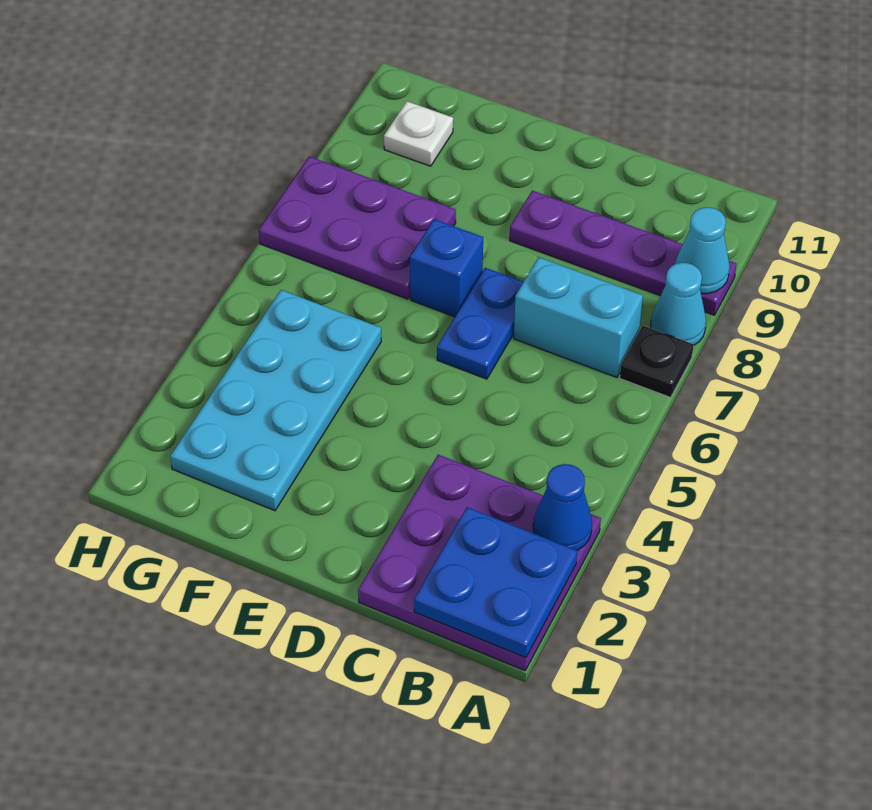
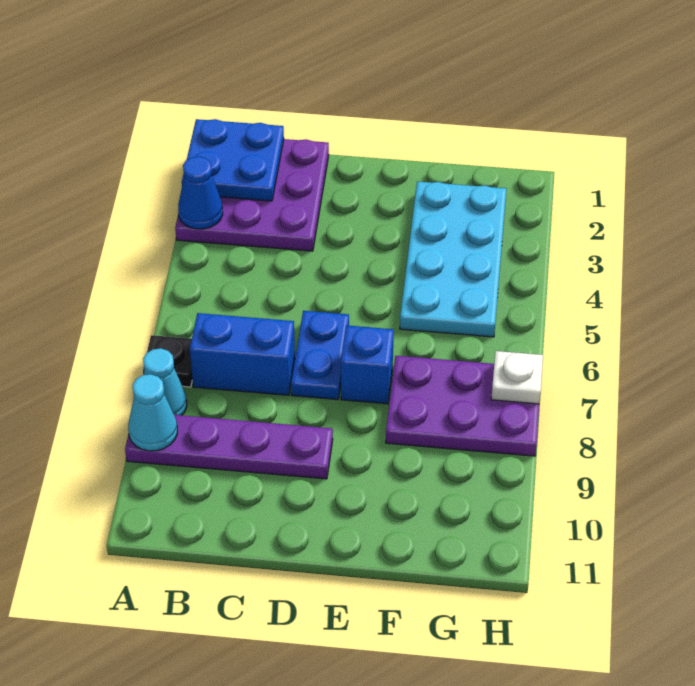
cyan 1x2 brick [514,257,643,377] -> blue 1x2 brick [190,313,295,395]
white 1x1 plate [384,101,453,166] -> white 1x1 plate moved to [491,351,543,404]

